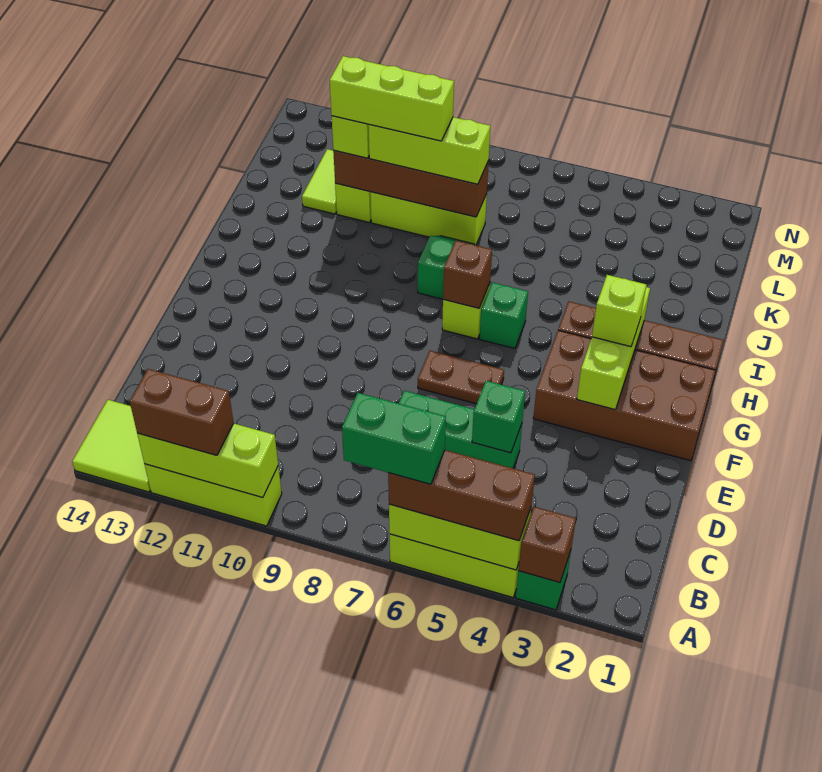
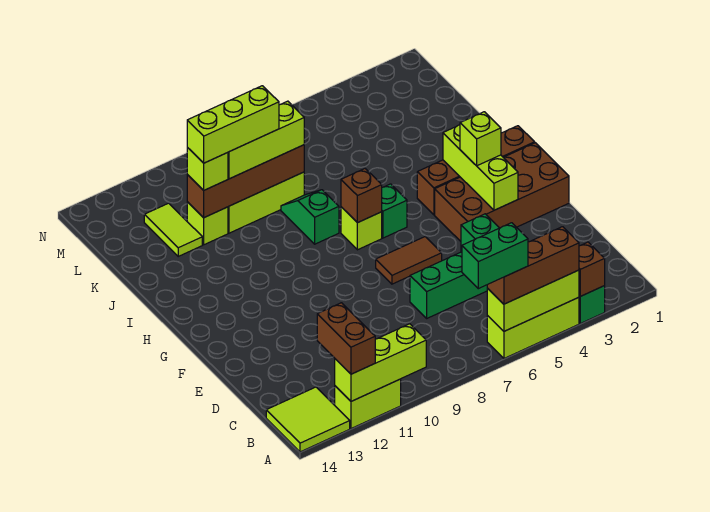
lime 1x3 brick [145,464,282,526] -> lime 1x2 brick [335,379,401,429]
brown 1x2 brick [130,369,234,455] -> brown 1x2 brick turned to [317,303,375,374]
brown 1x2 plate [418,351,504,404] -> brown 1x2 tile [376,237,442,284]

